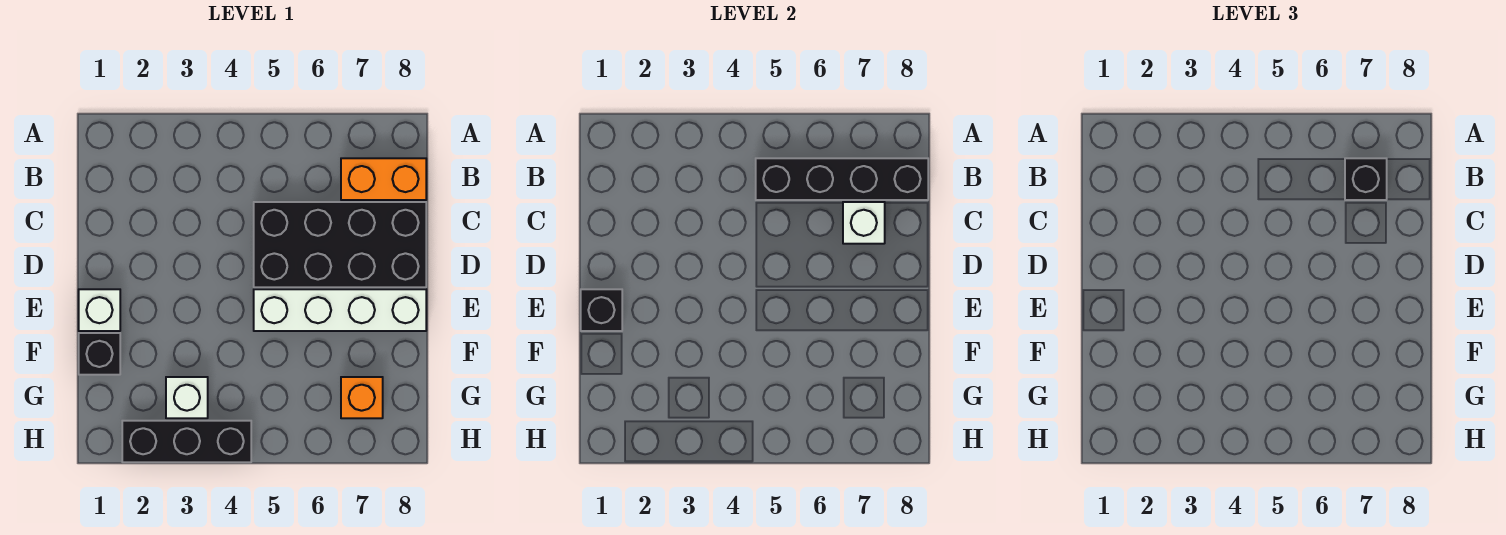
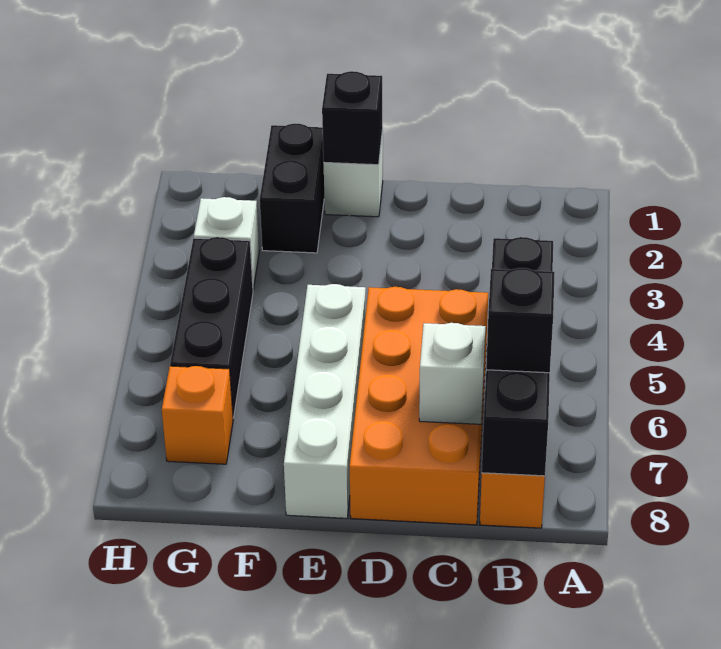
black 2x4 brick [254,202,426,287] -> orange 2x4 brick [350,287,488,525]
black 1x1 brick [79,333,120,375] -> black 1x2 brick [260,123,324,253]
black 1x3 brick [122,421,251,462] -> black 1x3 brick moved to [170,237,253,418]

